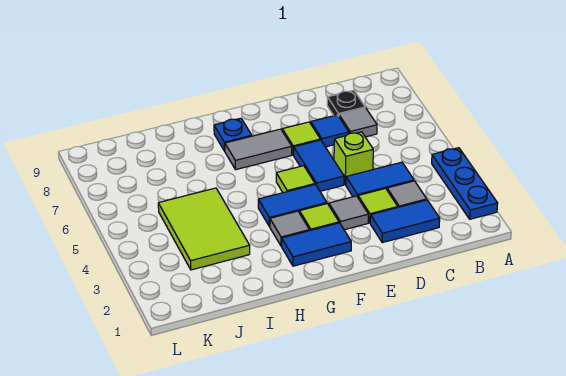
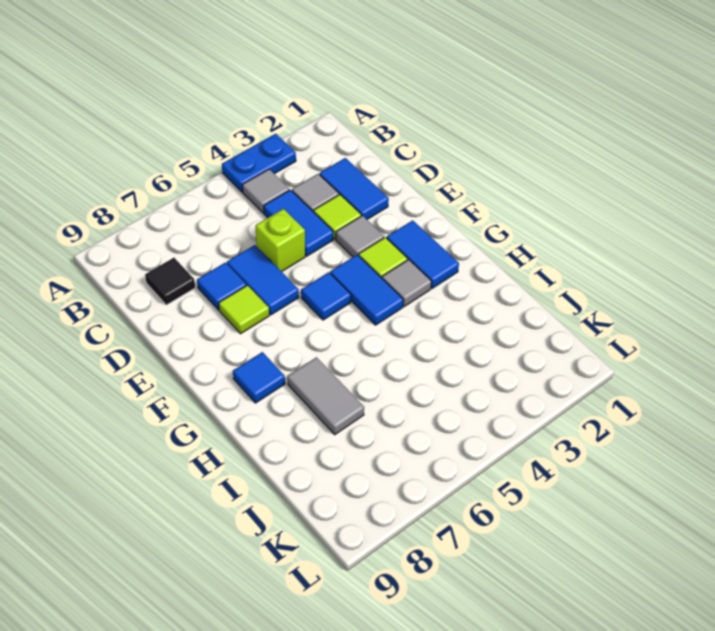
blue 1x3 plate [432,148,498,219] -> blue 1x2 plate [222,134,296,192]
grey 1x1 tile [339,108,377,137] -> grey 1x1 tile moved to [243,169,290,213]
black 1x1 plate [327,90,365,116] -> black 1x1 tile [145,258,195,305]
blue 1x2 tile [294,140,344,191] -> blue 1x2 tile turned to [227,245,299,315]
lime 1x1 tile [276,166,315,193] -> blue 1x1 tile [301,272,351,320]
grey 1x2 tile [225,129,292,170] -> grey 1x2 tile moved to [287,357,364,435]
blue 1x1 plate [214,118,252,151] -> blue 1x1 tile [233,352,285,403]
lime 2x3 tile [158,188,250,270] -> none

